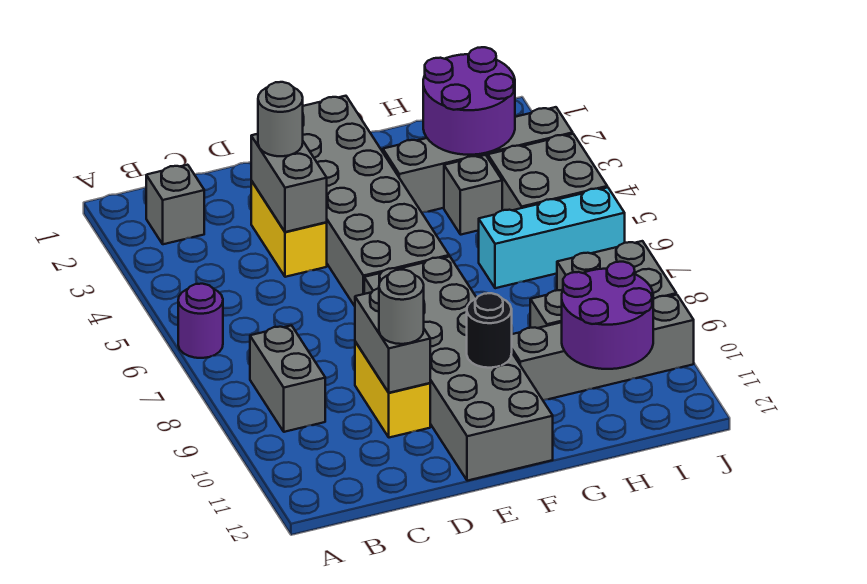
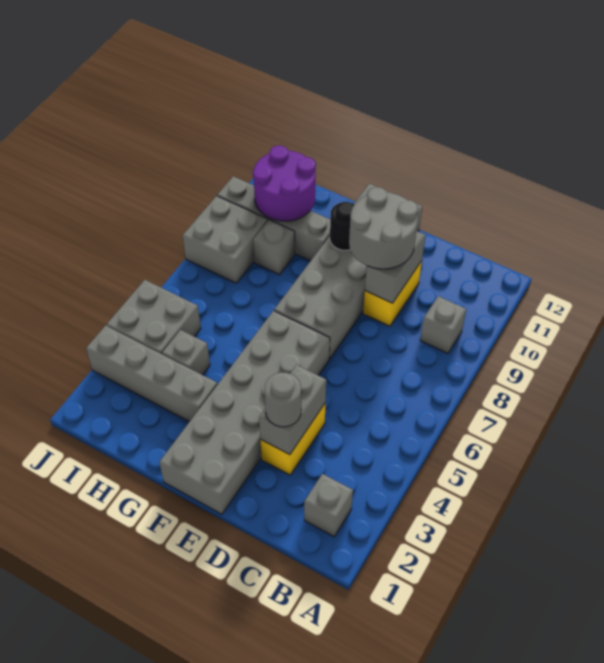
purple 1x1 round brick [178,284,223,358] -> none
grey 1x2 brick [250,325,325,432] -> grey 1x1 brick [420,296,466,353]
grey 1x1 round brick [379,270,424,344] -> grey 2x2 round brick [349,187,418,269]
purple 2x2 round brick [423,47,515,155] -> none
cyan 1x3 brick [479,187,625,288] -> none

